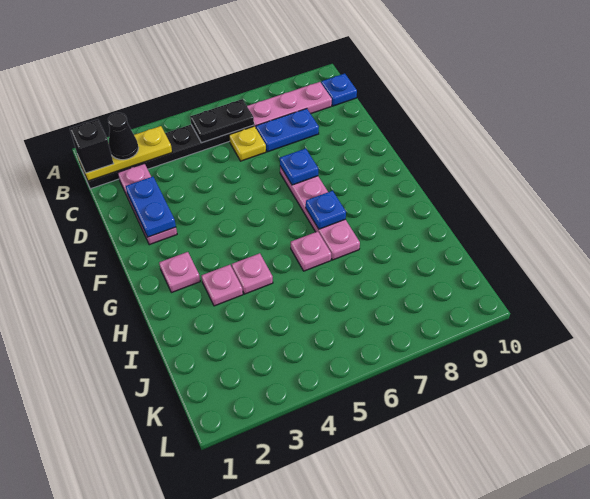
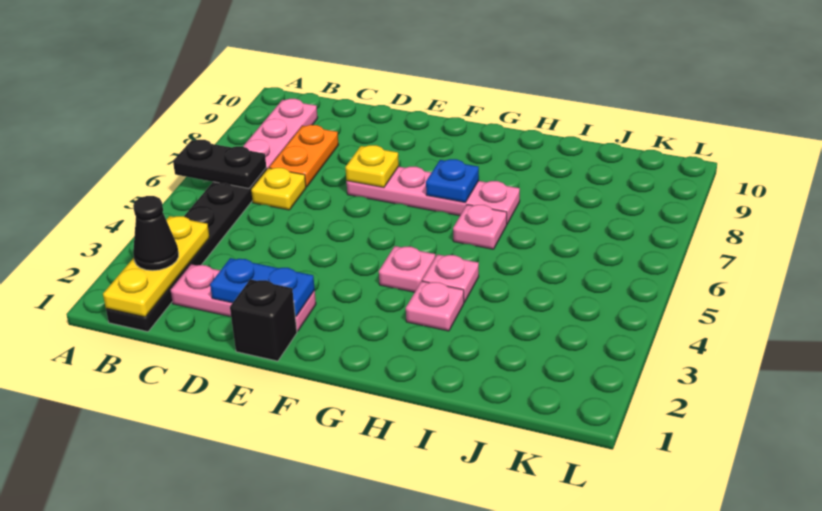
black 1x1 brick [70,119,114,173] -> black 1x1 brick moved to [230,279,297,361]
black 1x2 plate [190,99,254,143] -> black 1x2 plate turned to [173,140,266,188]
blue 1x1 plate [321,74,357,106] -> none
blue 1x2 plate [256,109,319,152] -> orange 1x2 plate [269,125,339,187]
blue 1x1 plate [280,148,318,185] -> yellow 1x1 plate [345,145,399,187]
pink 1x1 plate [159,252,200,293] -> pink 1x1 plate moved to [379,246,435,292]

